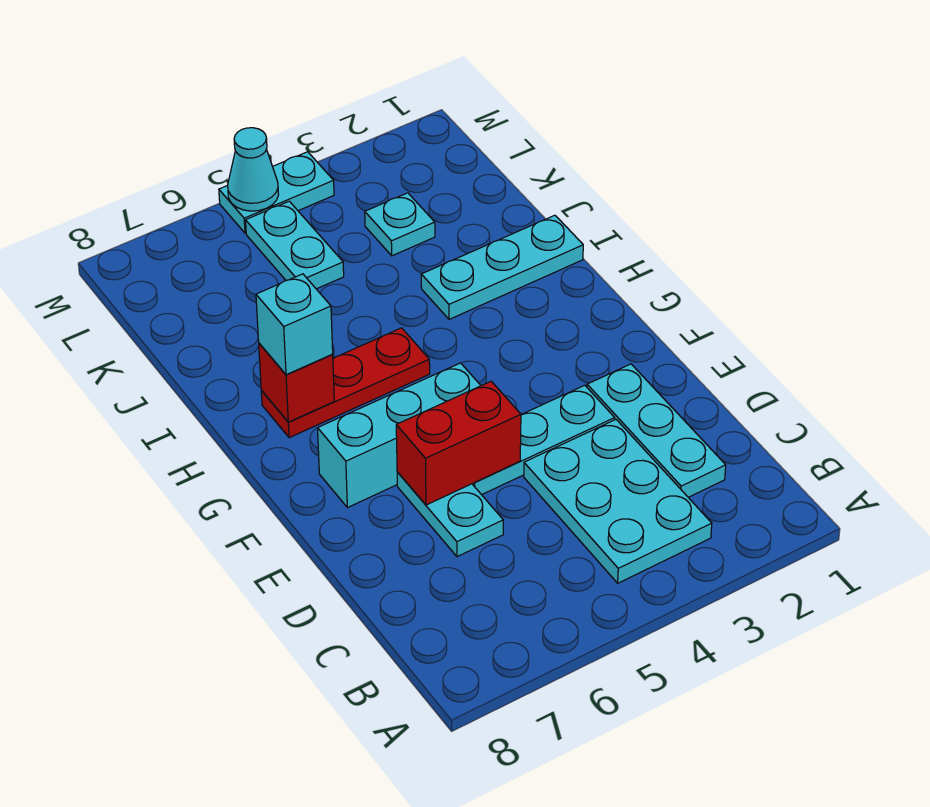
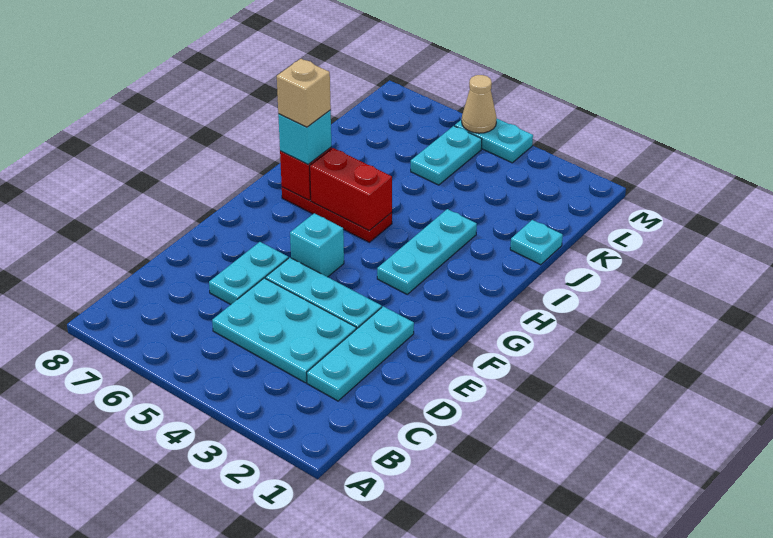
cyan 2x3 plate [524,420,712,583] -> cyan 2x3 plate turned to [212,278,356,383]
red 1x2 brick [396,381,521,505] -> red 1x2 brick moved to [310,148,392,231]
cyan 1x3 brick [318,363,481,508] -> cyan 1x1 brick [290,213,344,277]
none -> tan 1x1 brick [277,59,331,127]
cyan 1x3 plate [421,215,583,319] -> cyan 1x3 plate turned to [377,209,477,294]
cyan 1x1 plate [365,193,435,256] -> cyan 1x1 plate moved to [510,220,563,265]
cyan 1x1 cone [228,128,279,211] -> tan 1x1 cone [462,75,497,133]

